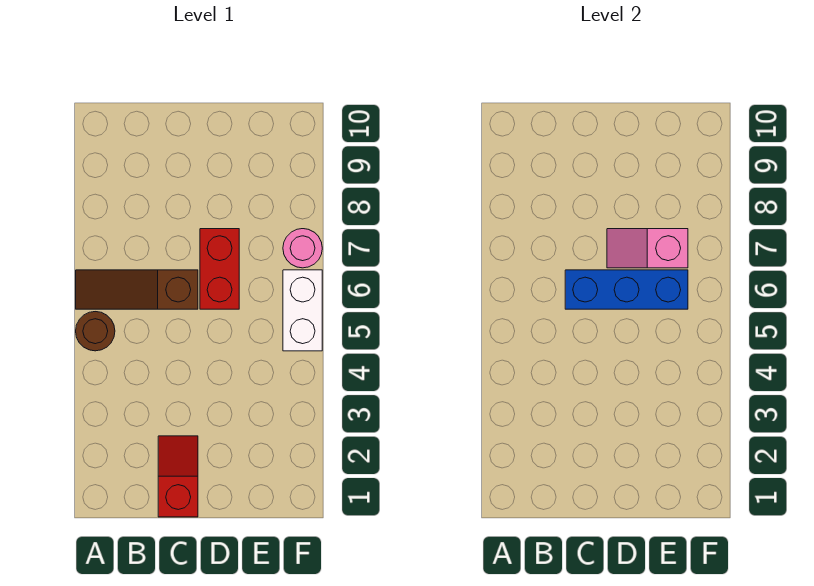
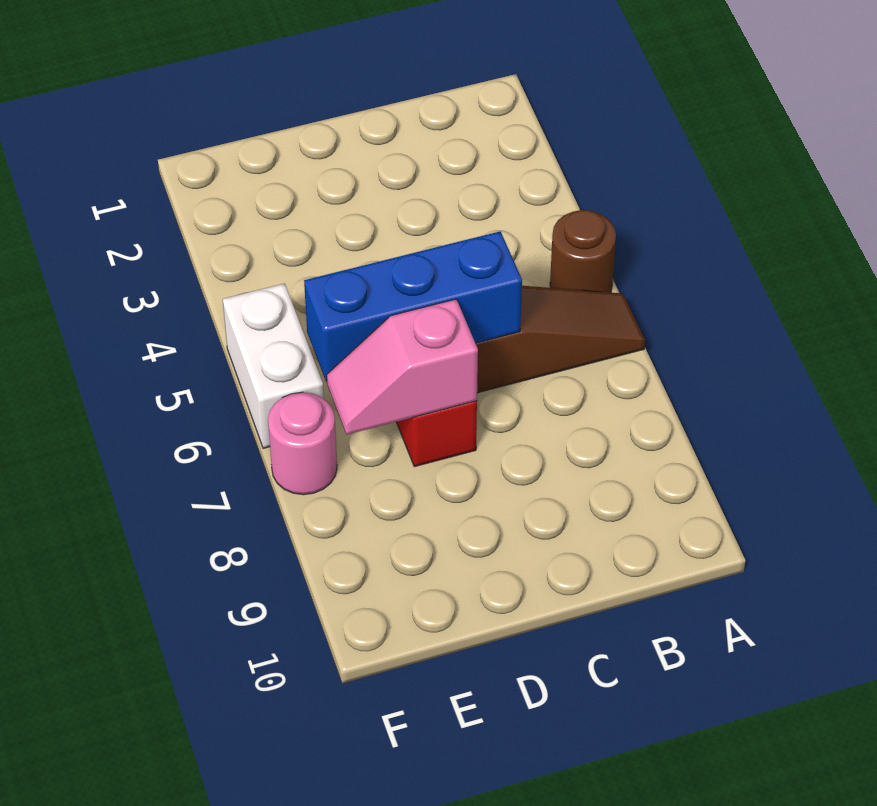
red 1x2 slope [158,436,198,517] -> none
pink 1x2 slope [607,229,688,268] -> pink 1x2 slope turned to [327,299,478,435]

